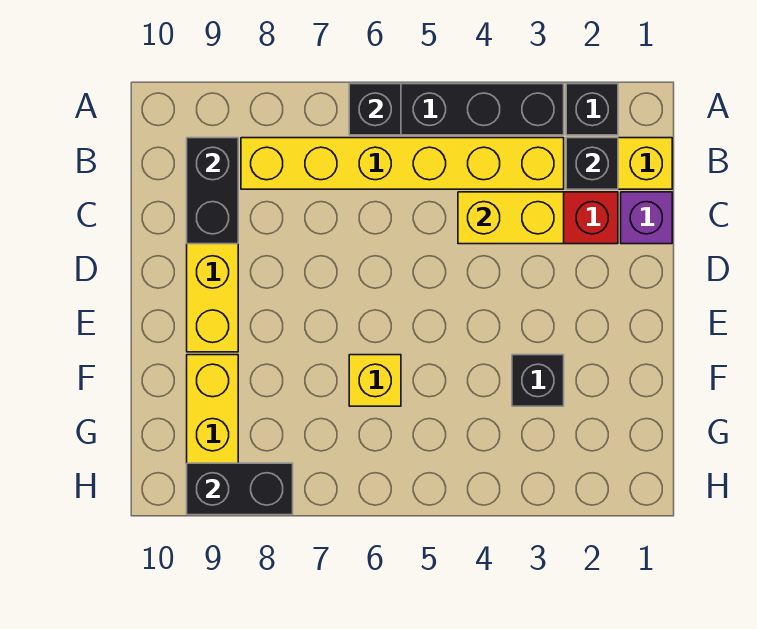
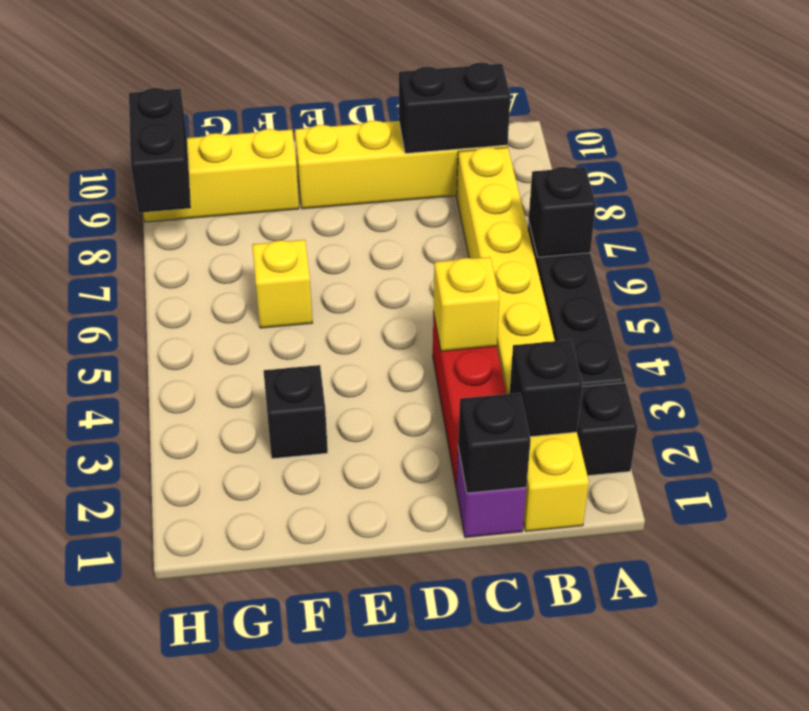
none -> black 1x1 brick [458,393,531,493]
yellow 1x2 brick [458,192,564,244] -> yellow 1x1 brick [433,257,500,351]

